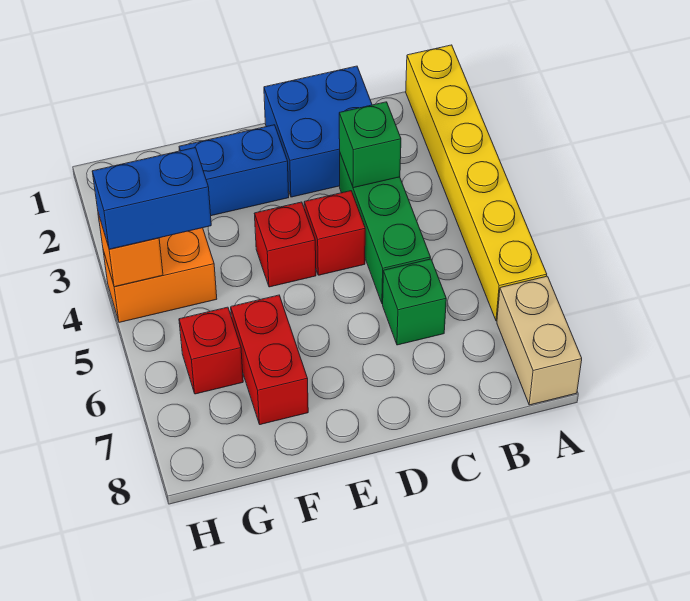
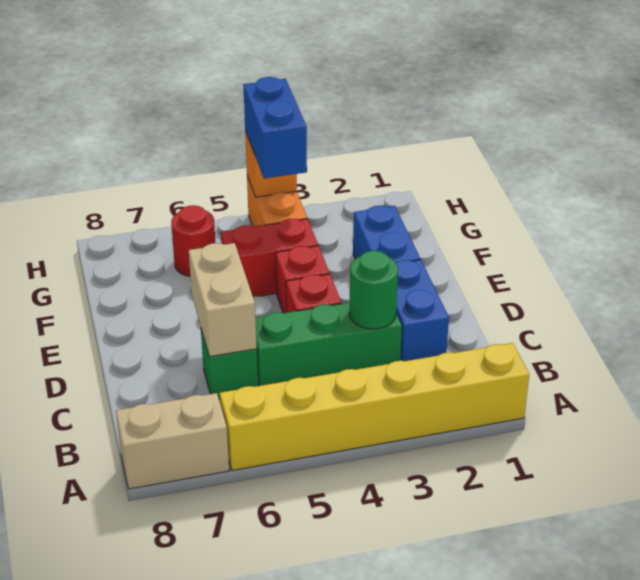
blue 2x2 brick [264,66,372,197] -> blue 1x2 brick [396,260,449,361]
green 1x1 brick [339,102,401,188] -> green 1x1 round brick [349,251,398,329]
none -> tan 1x2 brick [189,243,257,357]
red 1x2 brick [231,295,308,425] -> red 1x2 brick moved to [221,219,318,297]
red 1x1 brick [179,307,243,394] -> red 1x1 round brick [171,205,215,276]

